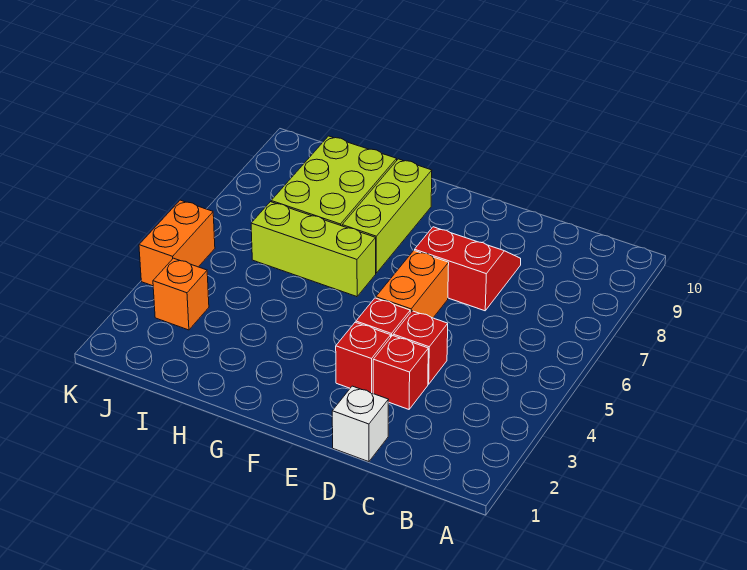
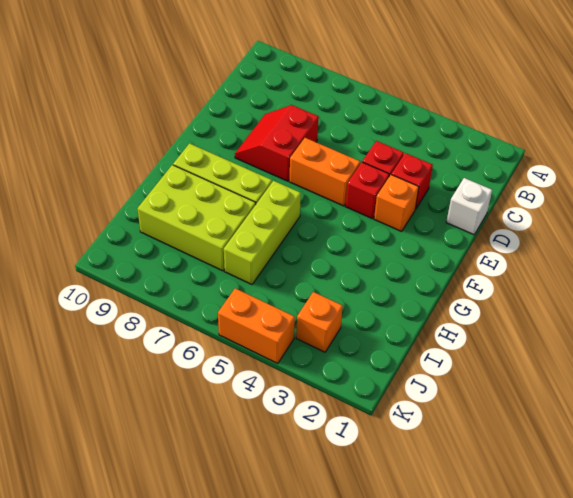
red 1x1 brick [336,322,391,393] -> orange 1x1 brick [374,175,419,231]

